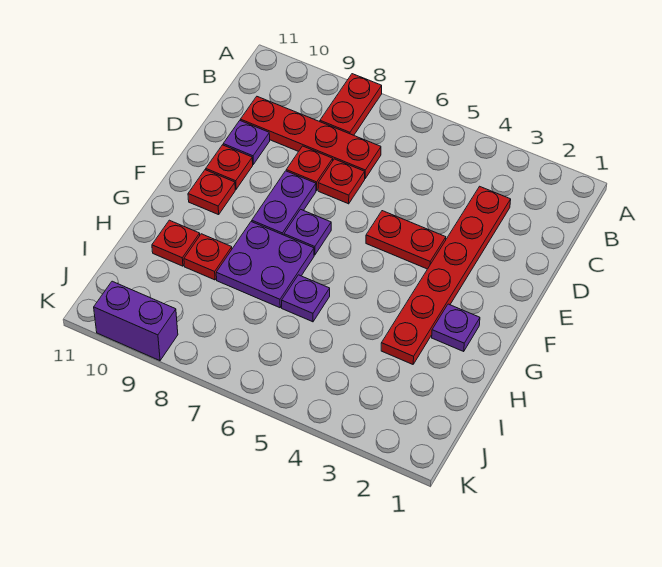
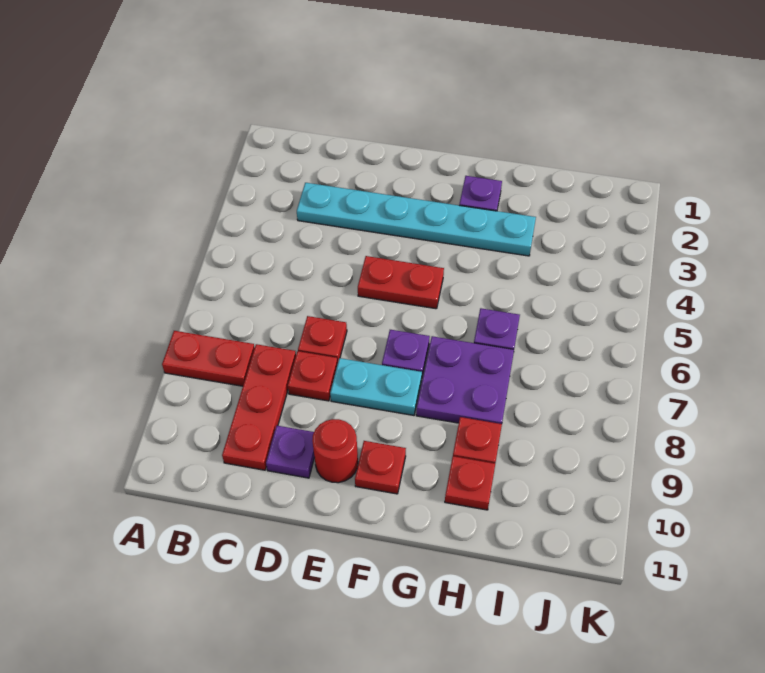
red 1x6 plate [381,186,511,364] -> cyan 1x6 plate [297,183,536,256]
red 1x4 plate [240,97,381,178] -> red 1x3 plate [222,344,296,470]
red 1x2 plate [366,211,446,269] -> red 1x2 plate turned to [358,256,444,309]
purple 1x2 plate [252,171,316,235] -> cyan 1x2 plate [330,358,422,415]
red 1x1 plate [206,145,253,189] -> red 1x1 round brick [312,419,358,483]
purple 1x2 brick [94,281,178,361] -> none

